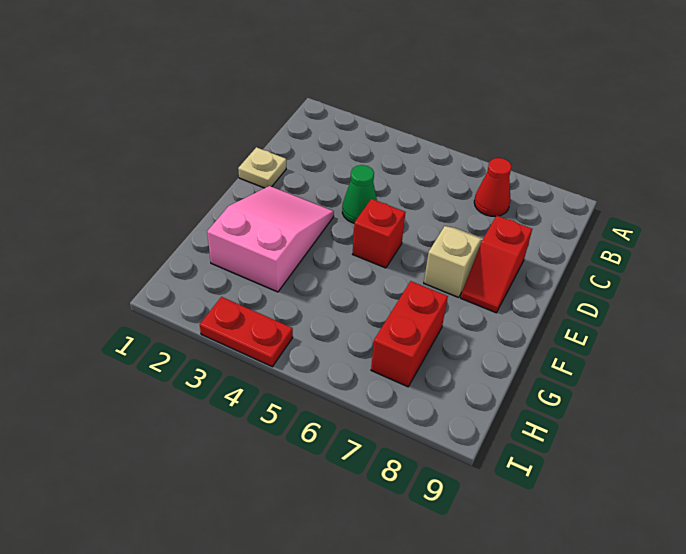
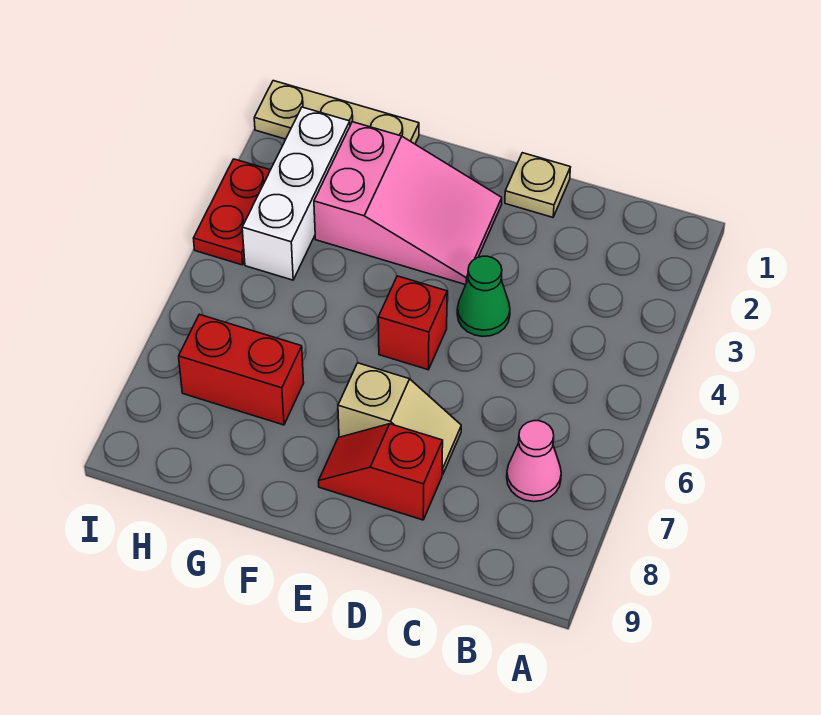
red 1x1 cone [474,158,512,216] -> pink 1x1 cone [507,421,561,502]
none -> tan 1x3 plate [254,81,419,144]
none -> white 1x3 brick [242,107,350,280]

